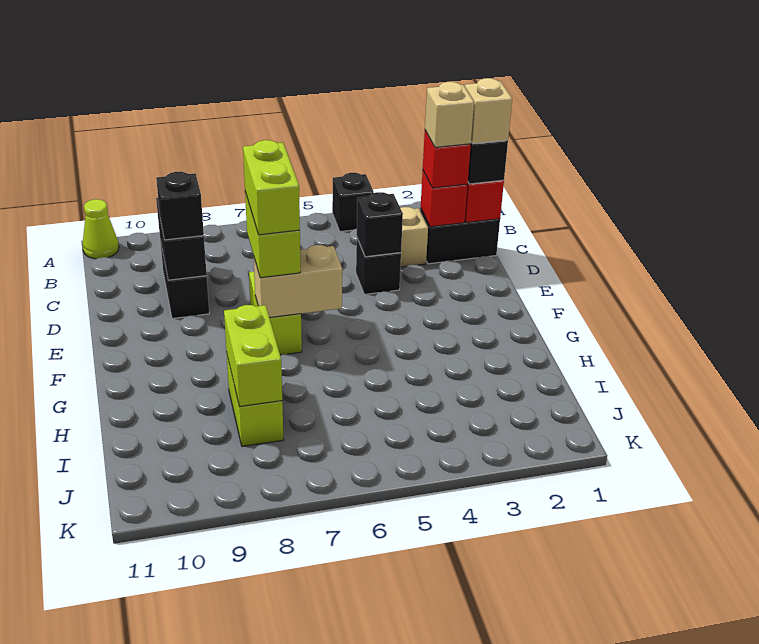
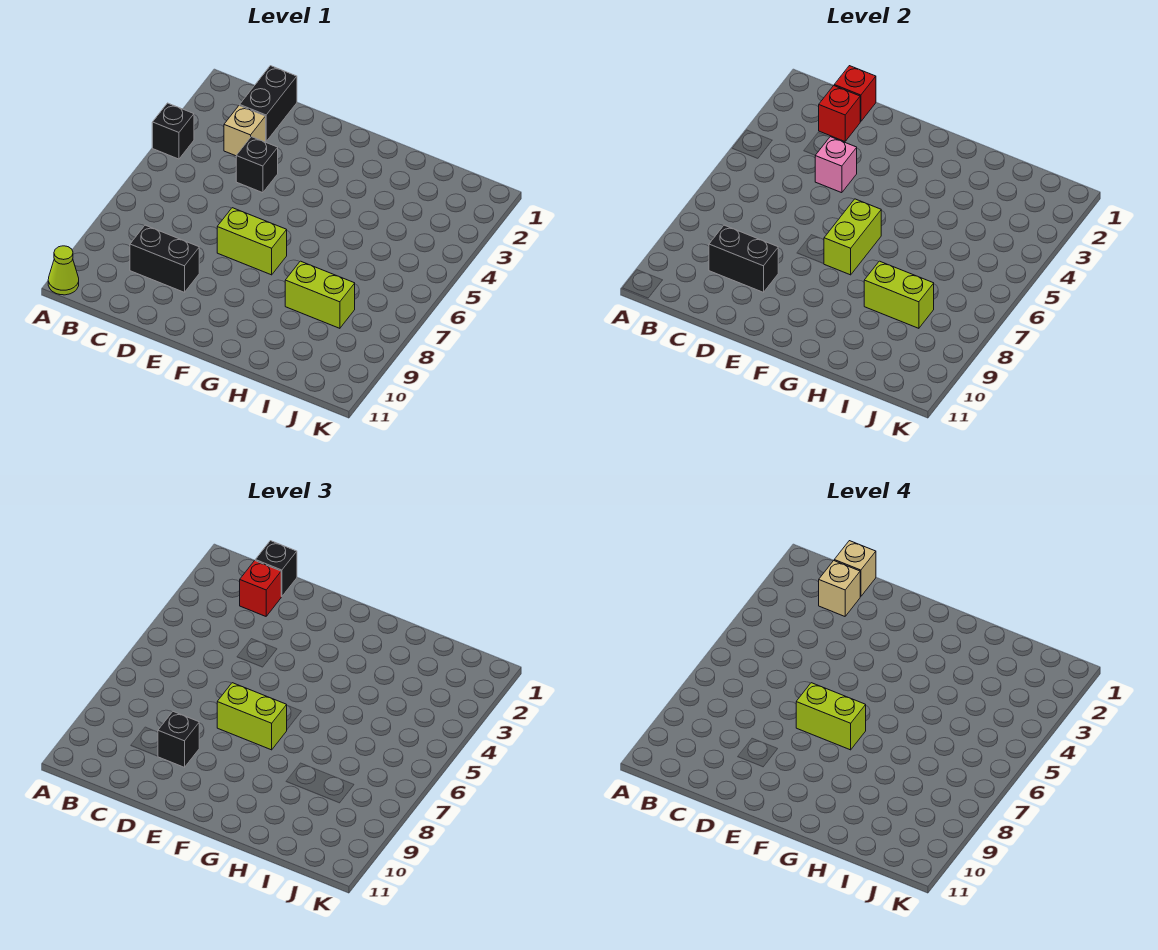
black 1x1 brick [357,192,403,257] -> pink 1x1 brick [815,137,857,193]
tan 1x2 brick [254,245,342,318] -> lime 1x2 brick [824,199,881,275]

